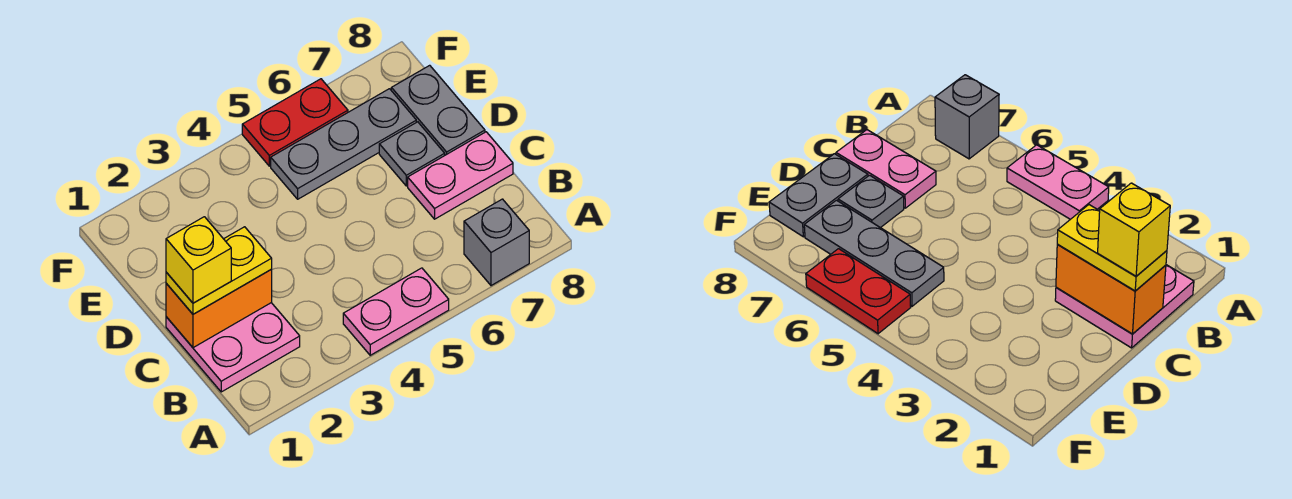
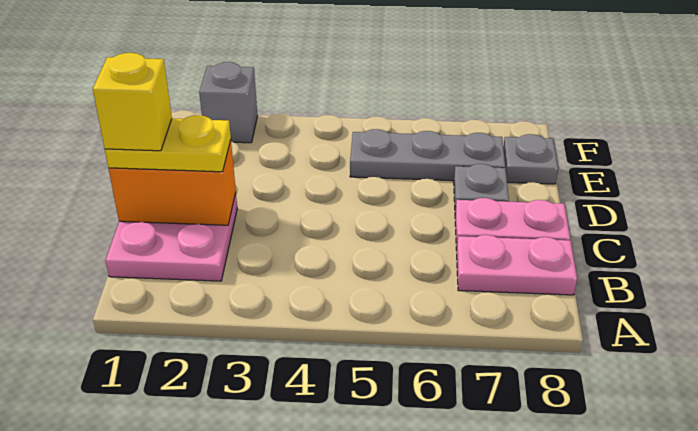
pink 1x2 plate [343,268,449,355] -> pink 1x2 plate moved to [457,235,577,295]
grey 1x1 brick [464,199,529,286] -> grey 1x1 brick moved to [199,62,258,143]
grey 1x2 plate [391,65,485,155] -> grey 1x1 plate [503,134,558,184]
red 1x2 plate [242,79,348,166] -> none

